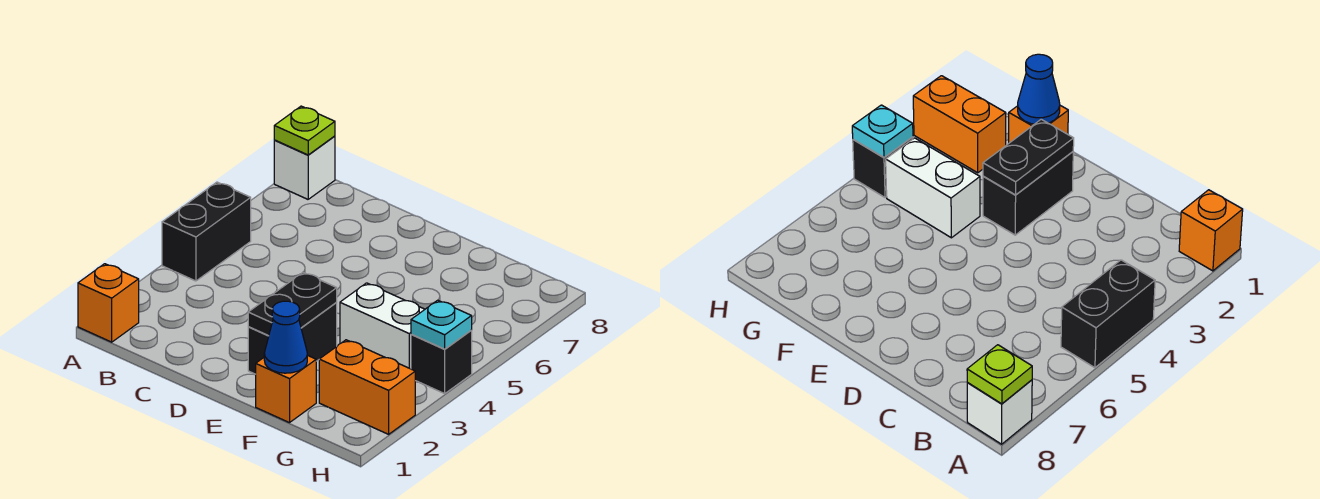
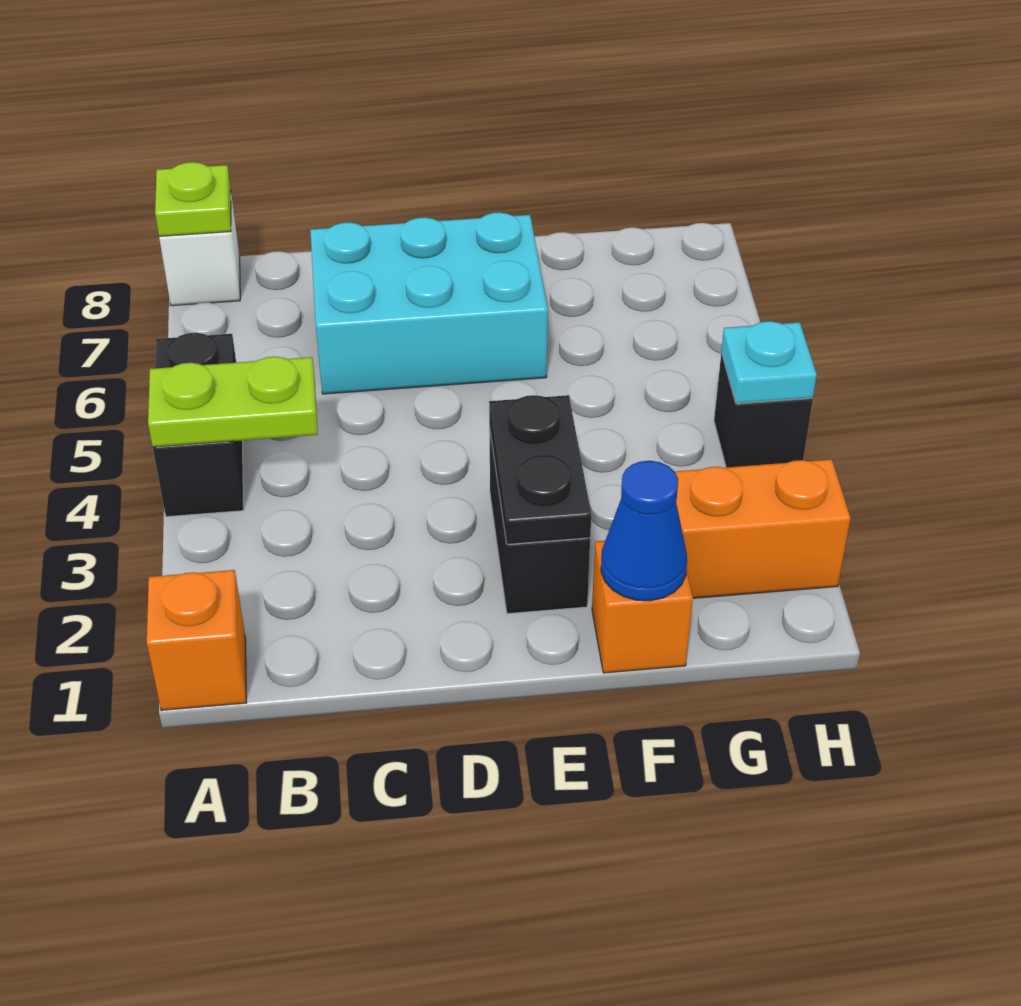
none -> lime 1x2 plate [148,357,318,447]
none -> cyan 2x3 brick [310,212,548,394]
white 1x2 brick [340,283,425,369] -> none

